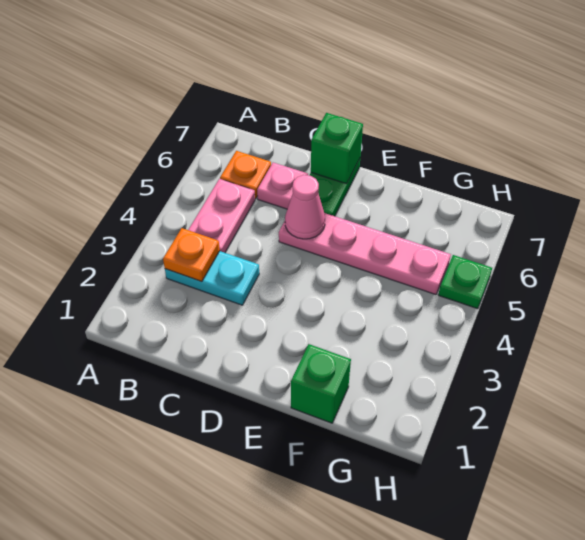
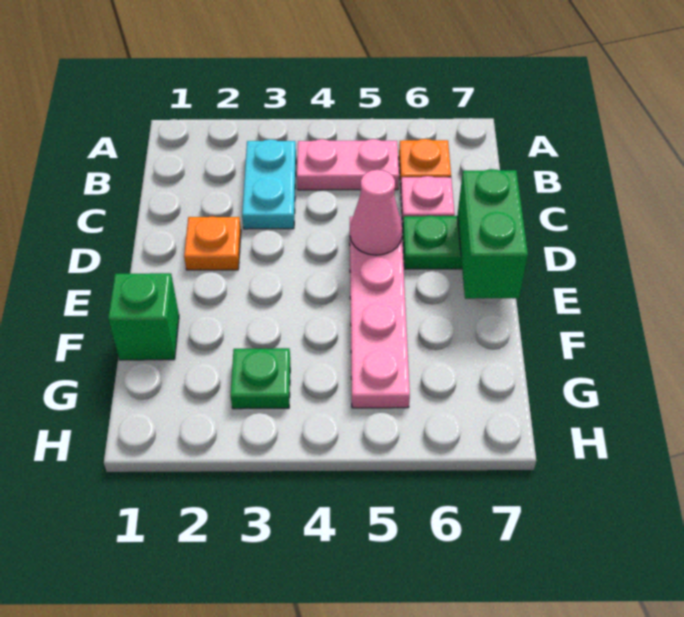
orange 1x1 plate [163,228,220,282] -> orange 1x1 plate moved to [184,216,241,270]
green 1x1 brick [311,113,363,184] -> green 1x2 brick [457,169,528,299]
green 1x1 plate [438,255,492,309] -> green 1x1 plate moved to [231,348,290,409]

